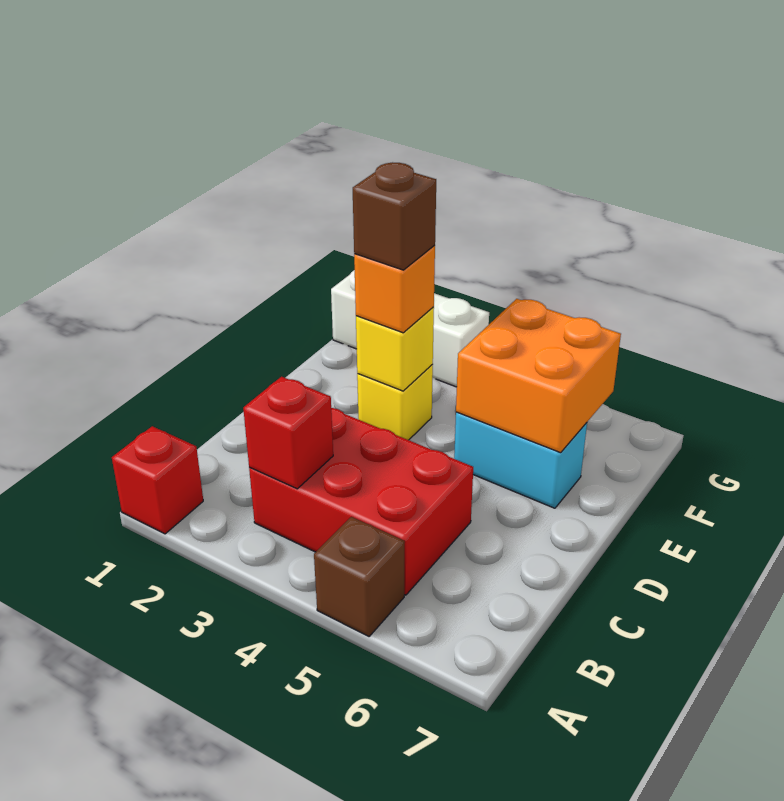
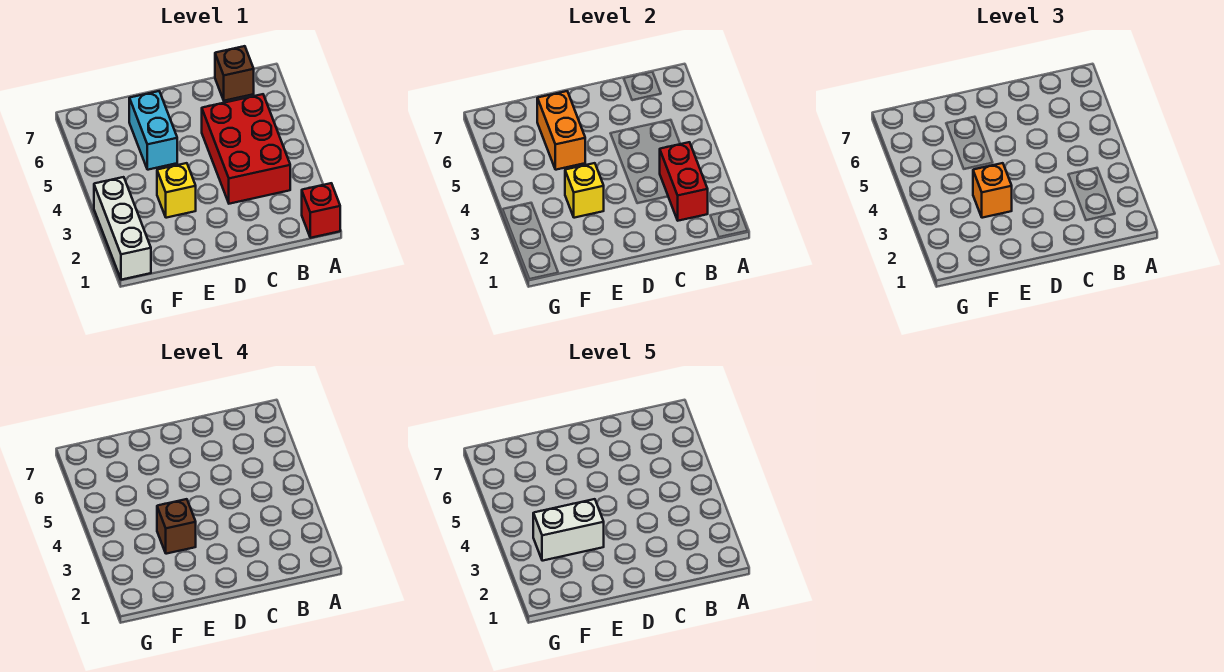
brown 1x1 brick [314,517,405,636] -> brown 1x1 brick moved to [215,46,254,101]
red 1x1 brick [243,377,333,489] -> red 1x2 brick [660,142,708,221]
none -> white 1x2 brick [533,499,604,561]
orange 2x2 brick [456,299,621,453] -> orange 1x2 brick [537,91,585,170]

